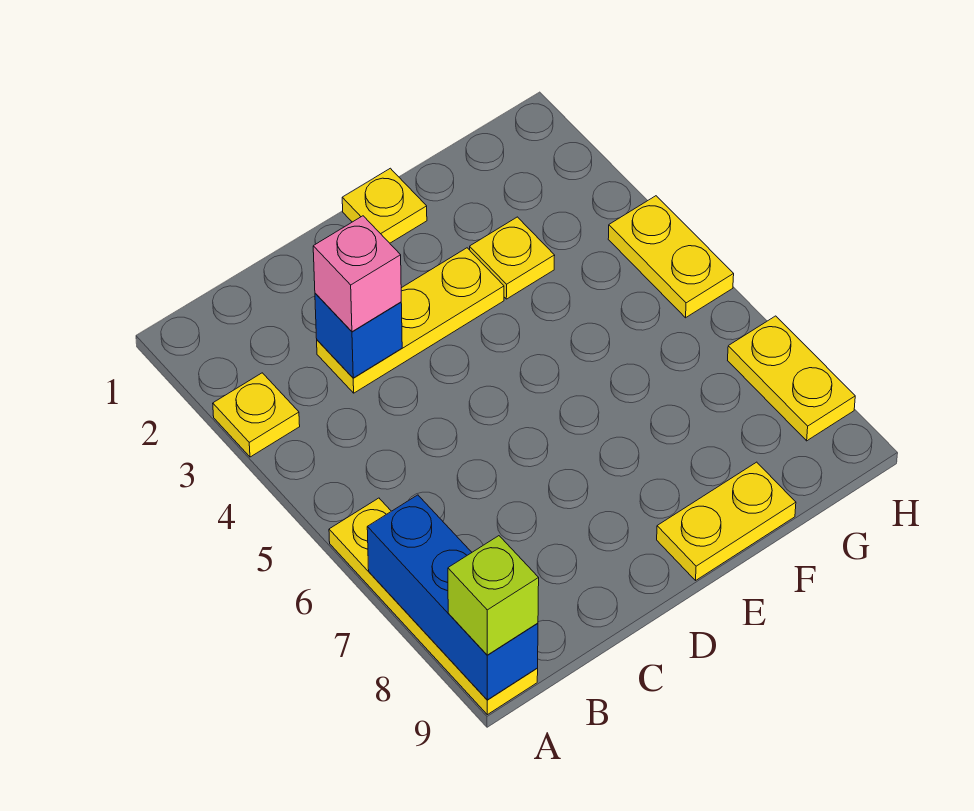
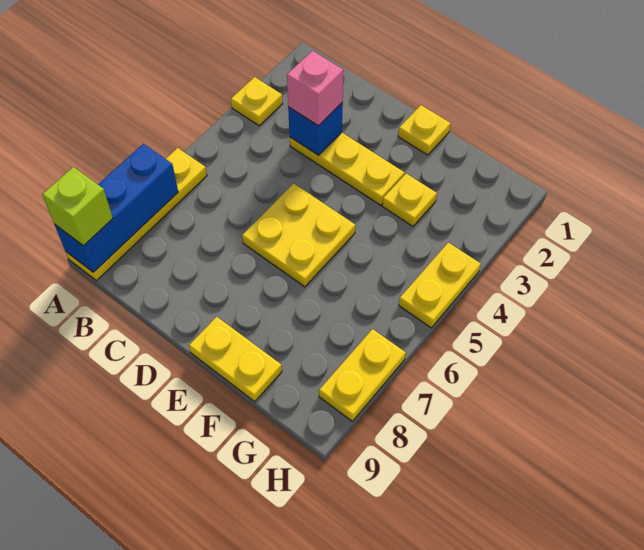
none -> yellow 2x2 plate [242,183,355,287]

